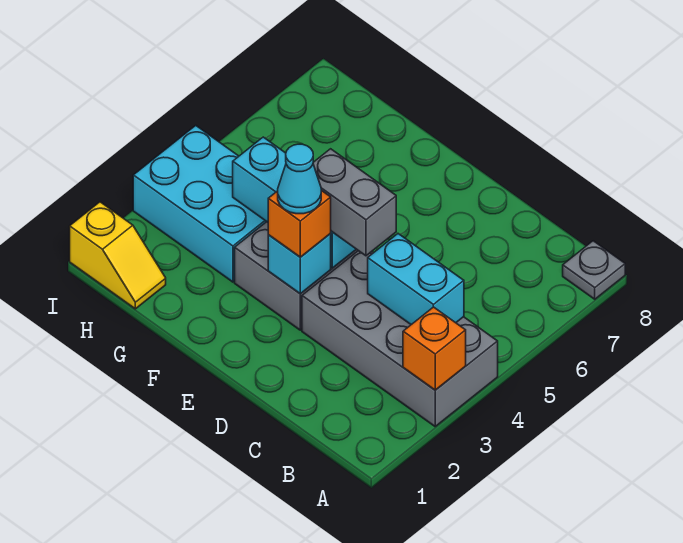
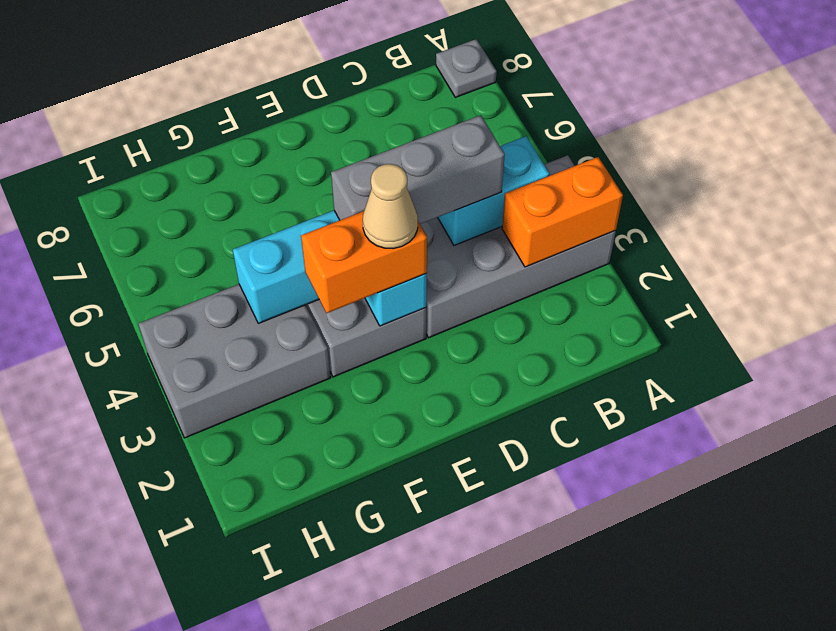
orange 1x1 brick [403,307,466,390] -> orange 1x2 brick [502,157,623,267]
grey 1x2 brick [313,149,396,256] -> grey 1x3 brick [331,115,505,224]
orange 1x1 brick [268,190,331,257] -> orange 1x2 brick [301,211,427,313]
cyan 1x1 cone [278,144,321,214] -> tan 1x1 cone [363,164,418,249]
cyan 2x3 brick [133,126,266,282] -> grey 2x3 brick [138,284,331,438]
yellow 1x2 slope [70,202,166,309] -> none

